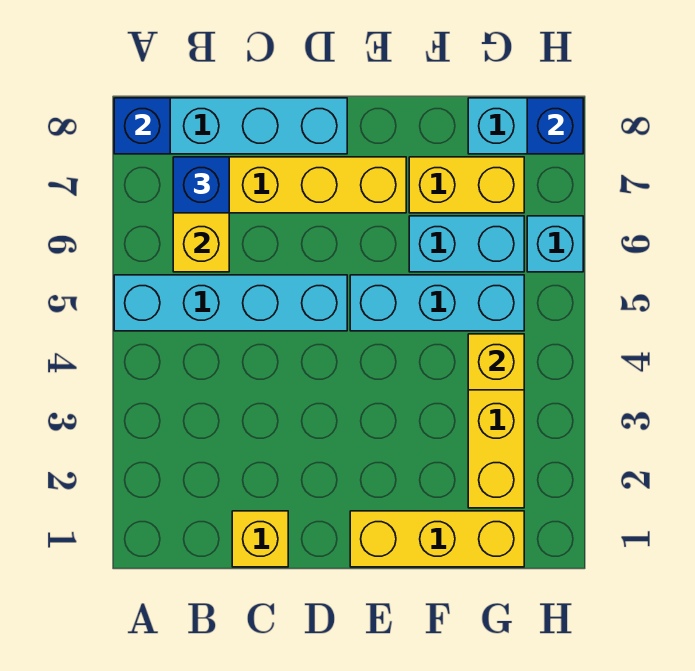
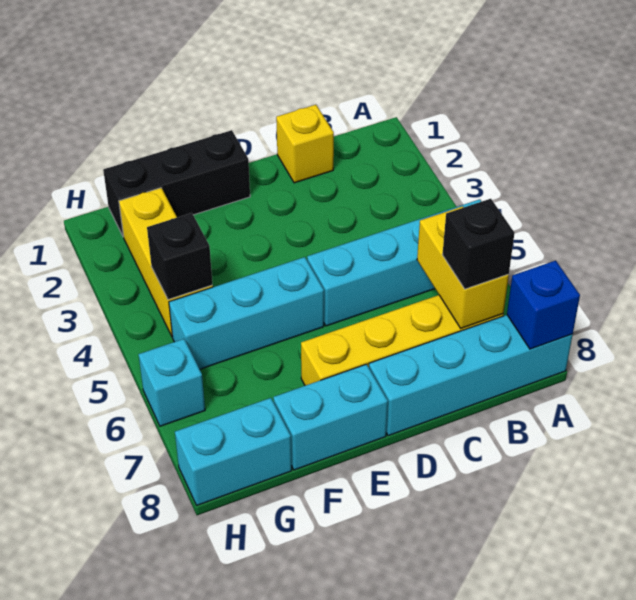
blue 1x1 brick [173,157,229,213] -> black 1x1 brick [442,199,514,289]
yellow 1x3 brick [350,511,524,567] -> black 1x3 brick [103,130,250,237]
cyan 1x2 brick [409,216,524,272] -> cyan 1x2 brick moved to [273,364,388,470]
yellow 1x2 brick [409,157,524,213] -> none
yellow 1x1 brick [468,334,524,390] -> black 1x1 brick [147,213,212,300]
blue 1x1 brick [527,98,583,154] -> none

